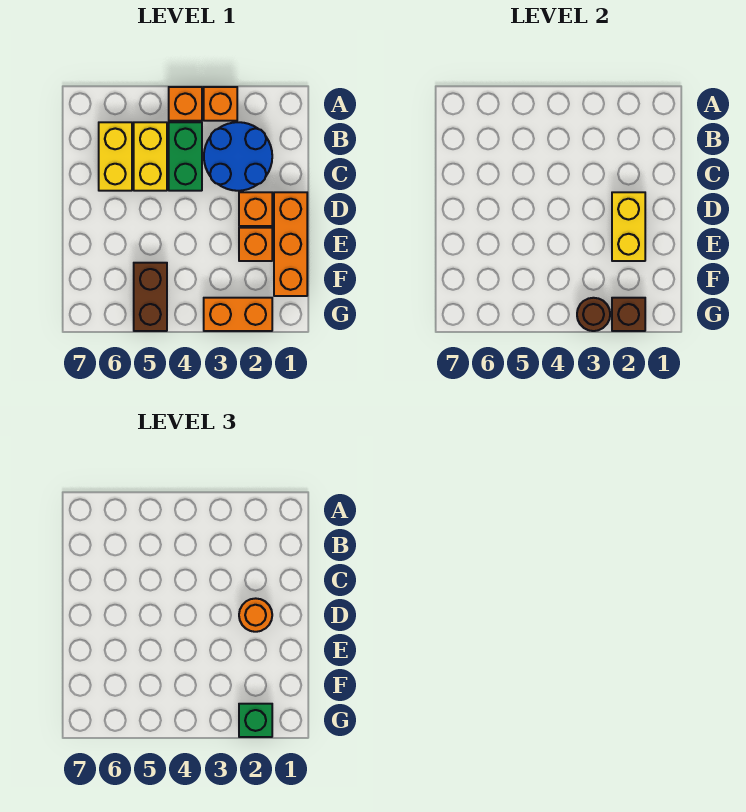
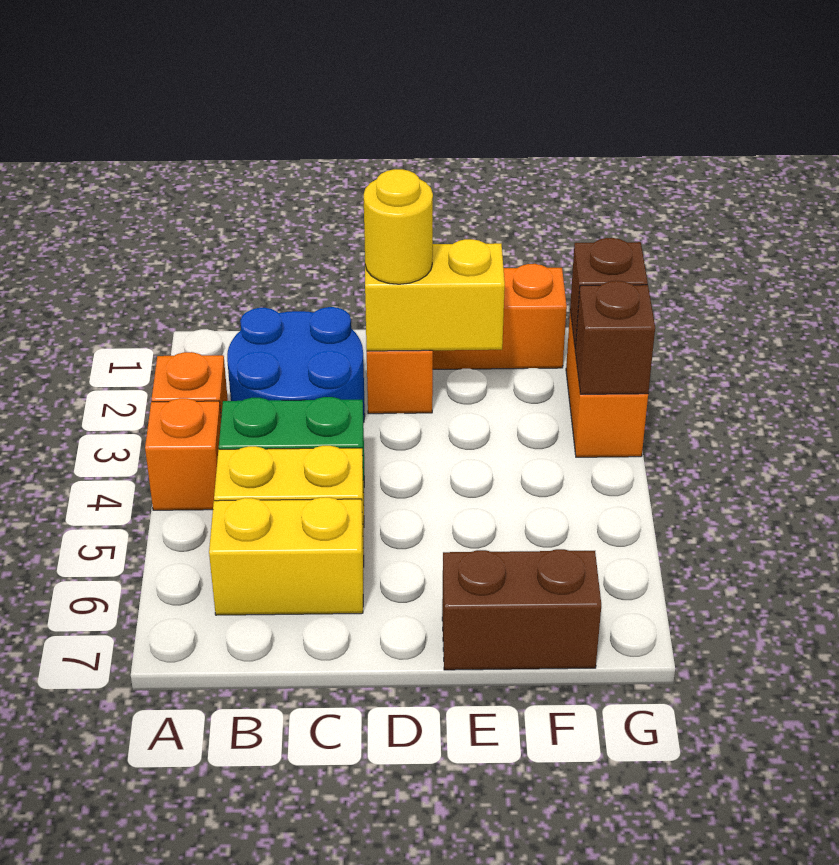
orange 1x1 round brick [239,598,272,632] -> yellow 1x1 round brick [364,169,433,284]
orange 1x1 brick [239,228,272,261] -> none
brown 1x2 brick [134,263,167,331] -> brown 1x2 brick moved to [442,549,601,670]
green 1x1 brick [239,704,272,737] -> none
brown 1x1 round brick [577,298,610,331] -> brown 1x1 brick [575,281,655,394]

